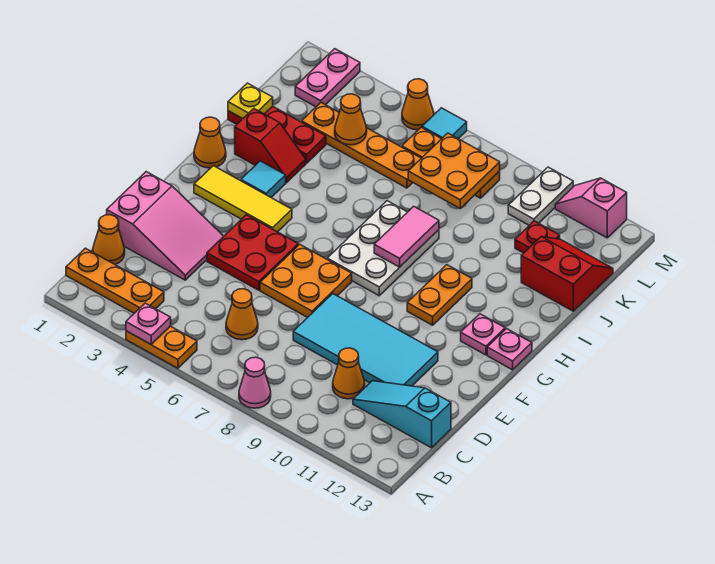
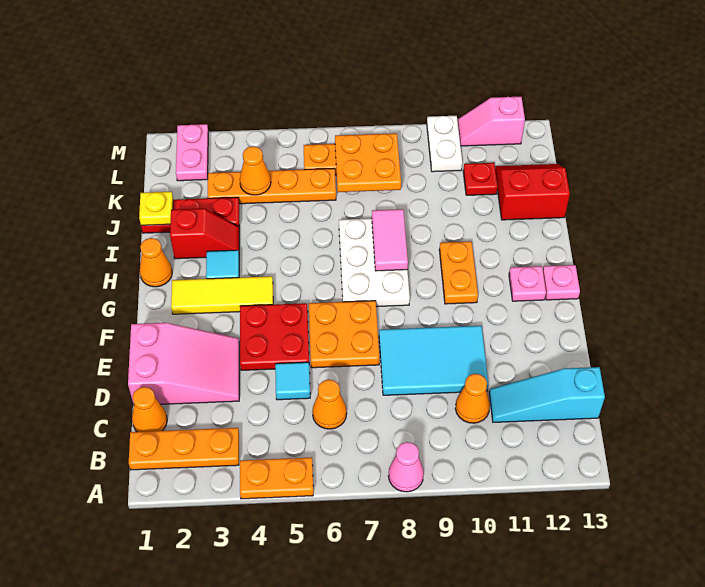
pink 1x1 plate [126,303,171,344] -> none
cyan 2x4 tile [293,294,438,386] -> cyan 2x3 tile [379,326,488,395]
orange 1x1 cone [402,79,434,130] -> none
cyan 1x1 tile [422,108,467,139] -> cyan 1x1 tile moved to [275,362,310,400]

